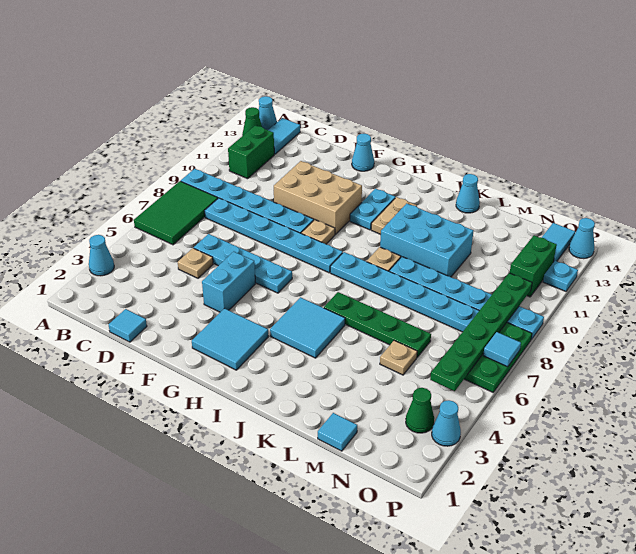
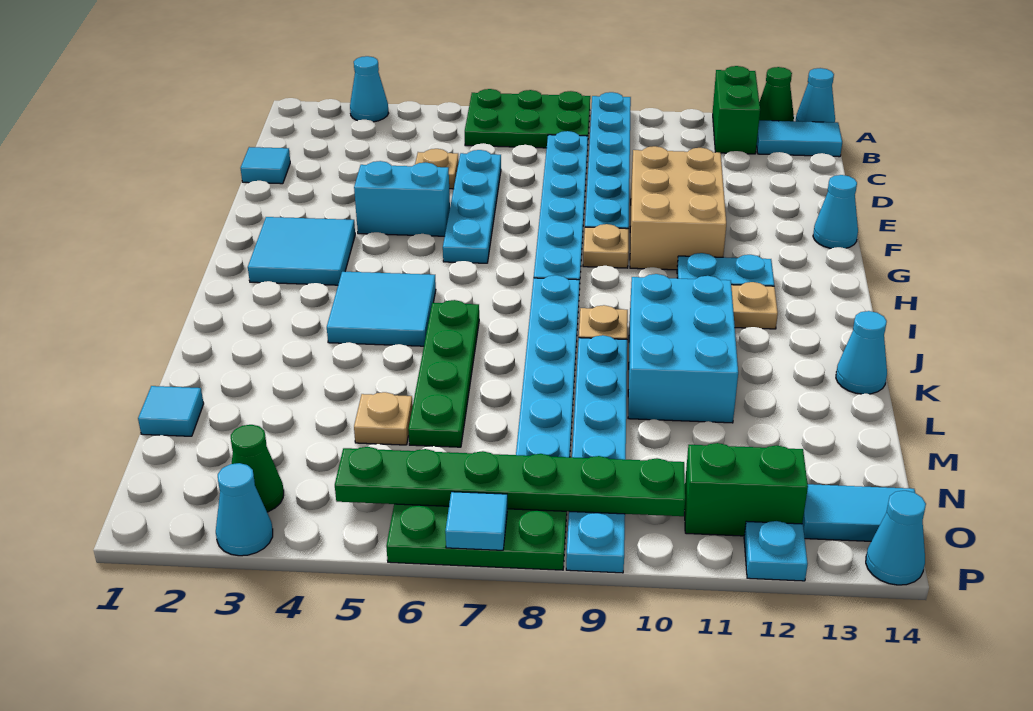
green 2x3 tile [134,181,218,245] -> green 2x3 plate [465,89,590,148]
green 1x2 brick [228,125,274,179] -> green 1x2 brick turned to [713,66,760,154]

